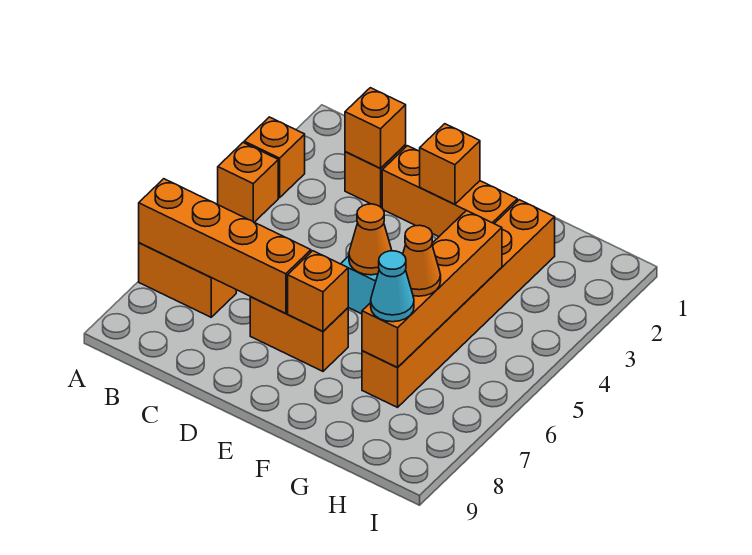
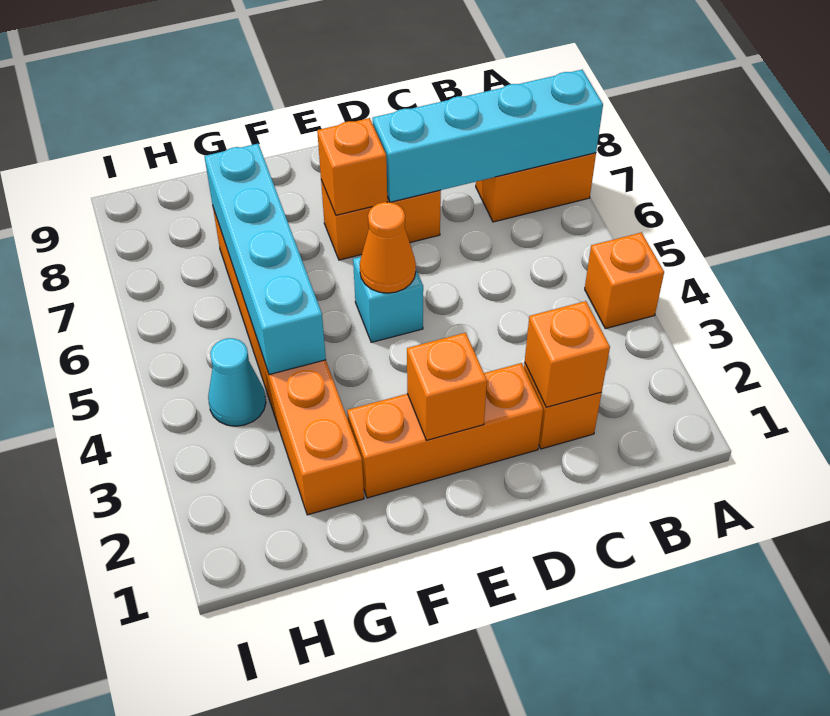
orange 1x1 brick [244,117,305,198] -> none
orange 1x4 brick [139,179,311,314] -> cyan 1x4 brick [372,70,603,202]
orange 1x4 brick [362,210,502,368] -> cyan 1x4 brick [204,144,326,375]
orange 1x1 cone [403,225,441,296] -> none
cyan 1x1 cone [371,251,414,322] -> cyan 1x1 cone moved to [208,338,266,426]

